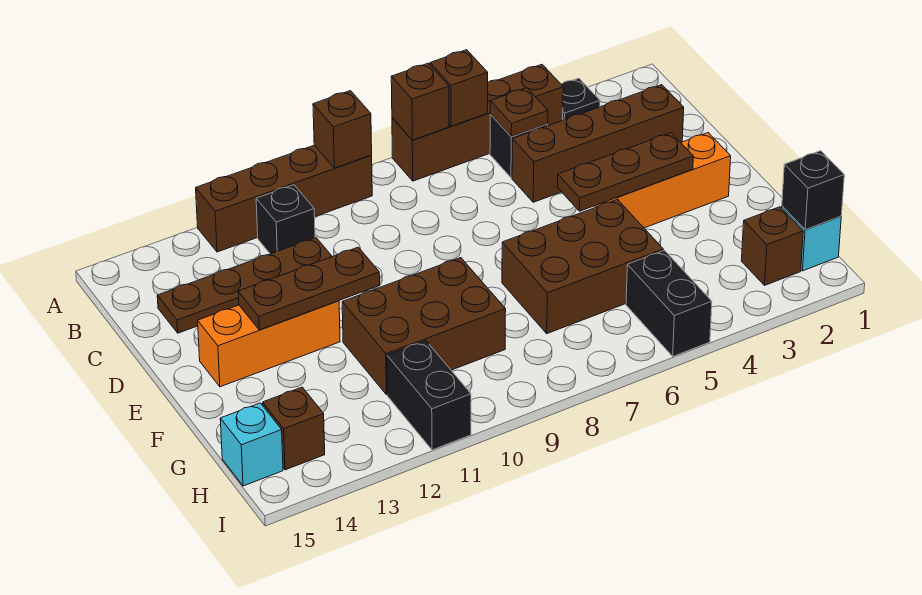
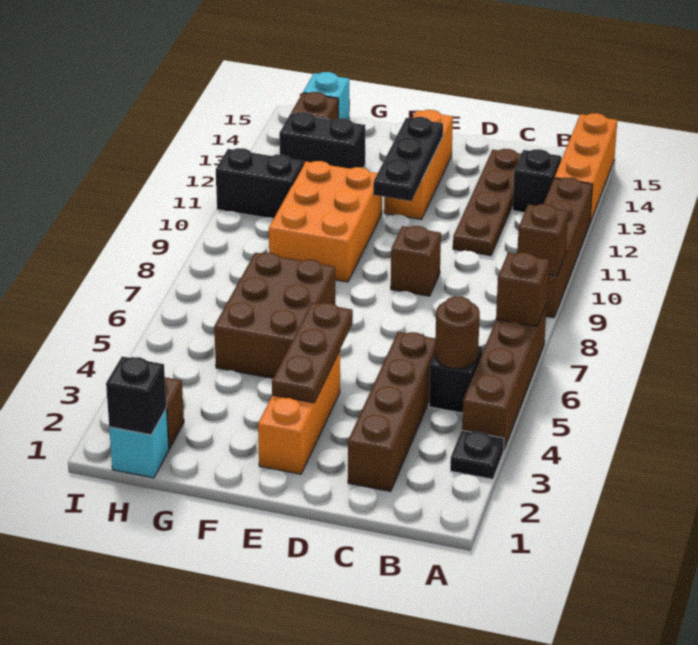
brown 1x1 brick [430,50,488,126] -> brown 1x1 brick moved to [391,226,441,296]
none -> orange 1x3 brick [554,113,617,222]
brown 1x1 plate [490,88,548,137] -> brown 1x1 round brick [435,296,480,369]
black 1x1 brick [256,185,315,254] -> black 1x1 brick moved to [513,149,561,212]
brown 1x3 plate [238,247,380,330] -> black 1x3 plate [373,117,443,201]
brown 2x3 brick [342,258,506,395] -> orange 2x3 brick [269,161,382,282]
black 1x2 brick [626,250,712,356] -> black 1x2 brick moved to [279,112,365,169]

